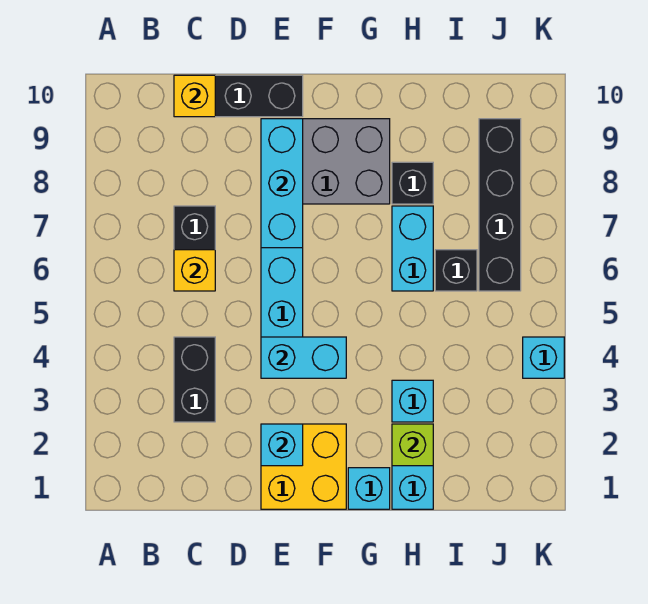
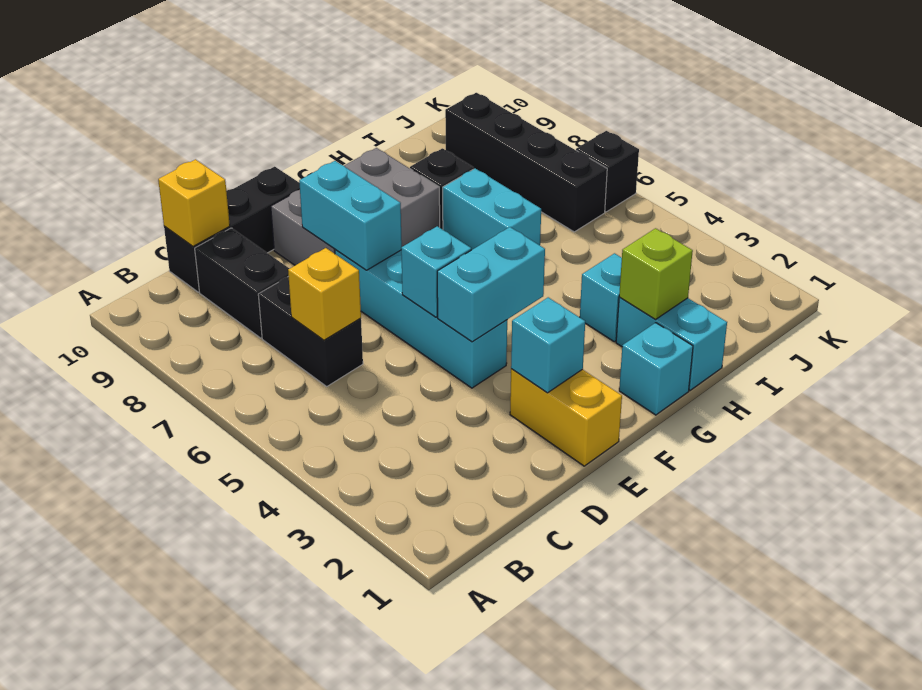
black 1x2 brick [174,337,215,422] -> black 1x2 brick moved to [195,228,289,338]
yellow 2x2 brick [261,424,346,509] -> yellow 1x2 brick [510,369,622,466]
cyan 1x3 brick [261,119,303,248] -> cyan 1x2 brick [299,161,402,270]
black 1x1 brick [435,250,477,291] -> black 1x1 brick moved to [576,131,639,212]
cyan 1x1 brick [523,337,564,378] -> cyan 1x1 brick moved to [401,226,471,317]

